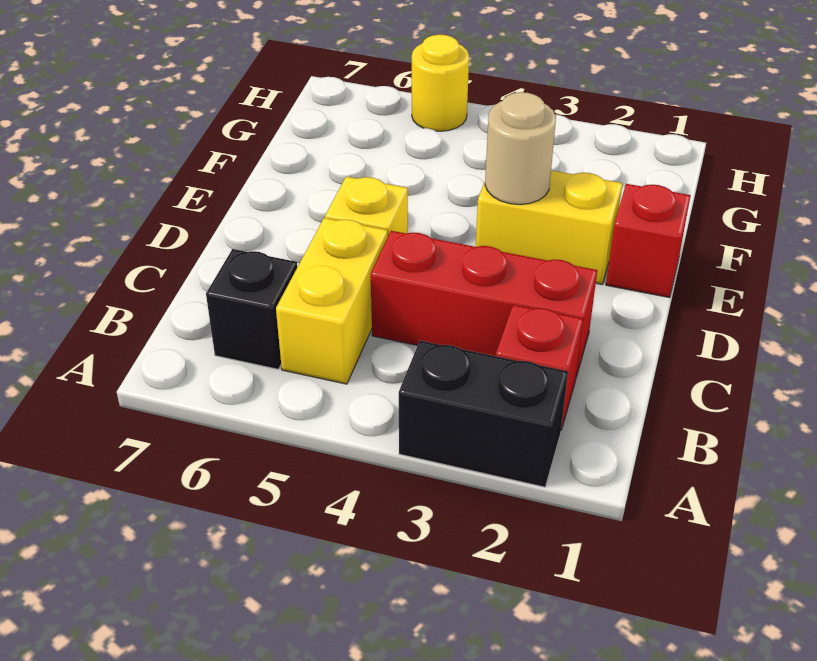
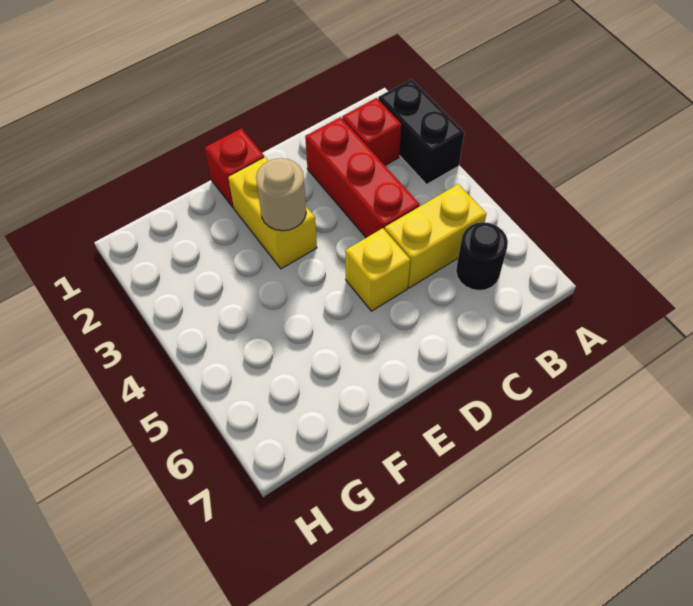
black 1x1 brick [206,249,297,369] -> black 1x1 round brick [456,222,508,290]
yellow 1x1 round brick [412,35,469,131] -> none

